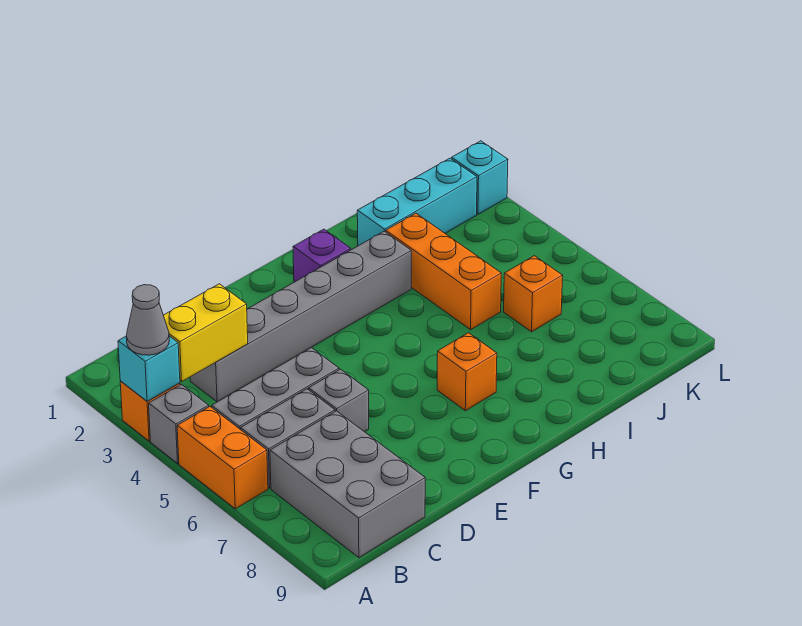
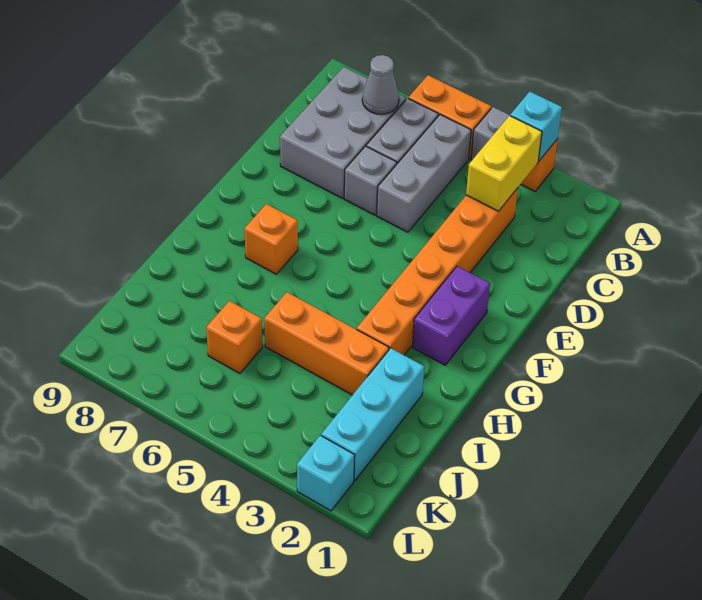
grey 1x1 cone [126,285,169,355] -> grey 1x1 cone moved to [362,55,399,114]
grey 2x3 brick [270,411,425,558] -> grey 2x3 brick turned to [280,67,406,198]
grey 1x6 brick [190,231,411,402] -> orange 1x6 brick [357,188,518,355]
purple 1x1 brick [293,229,351,282] -> purple 1x2 brick [412,266,490,365]

